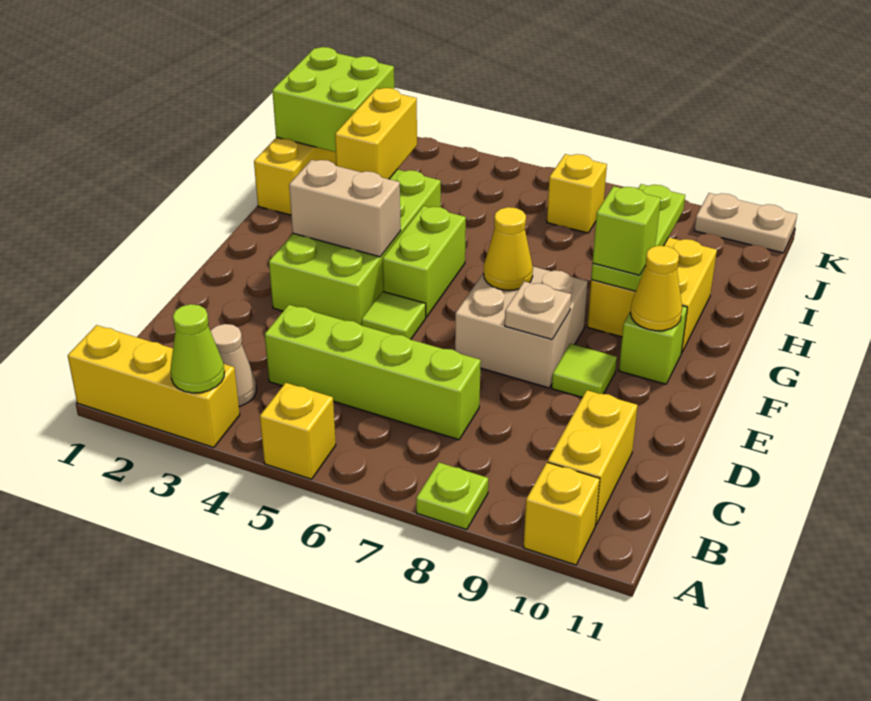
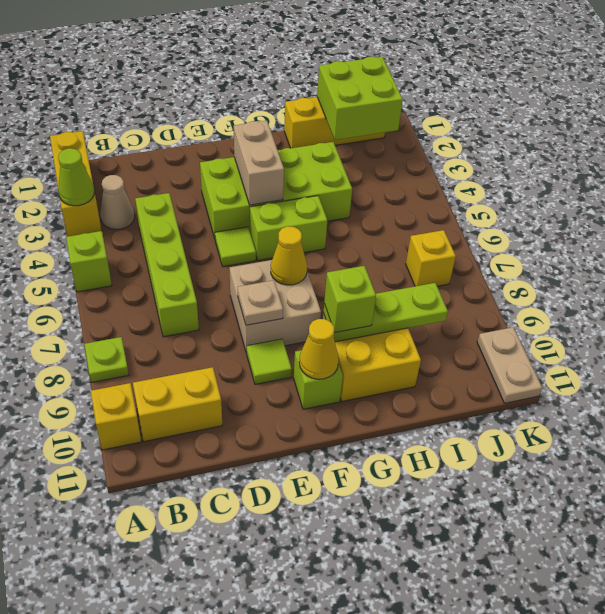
yellow 1x1 brick [260,383,336,479] -> lime 1x1 brick [66,231,112,292]
yellow 1x2 brick [335,88,417,179] -> none

